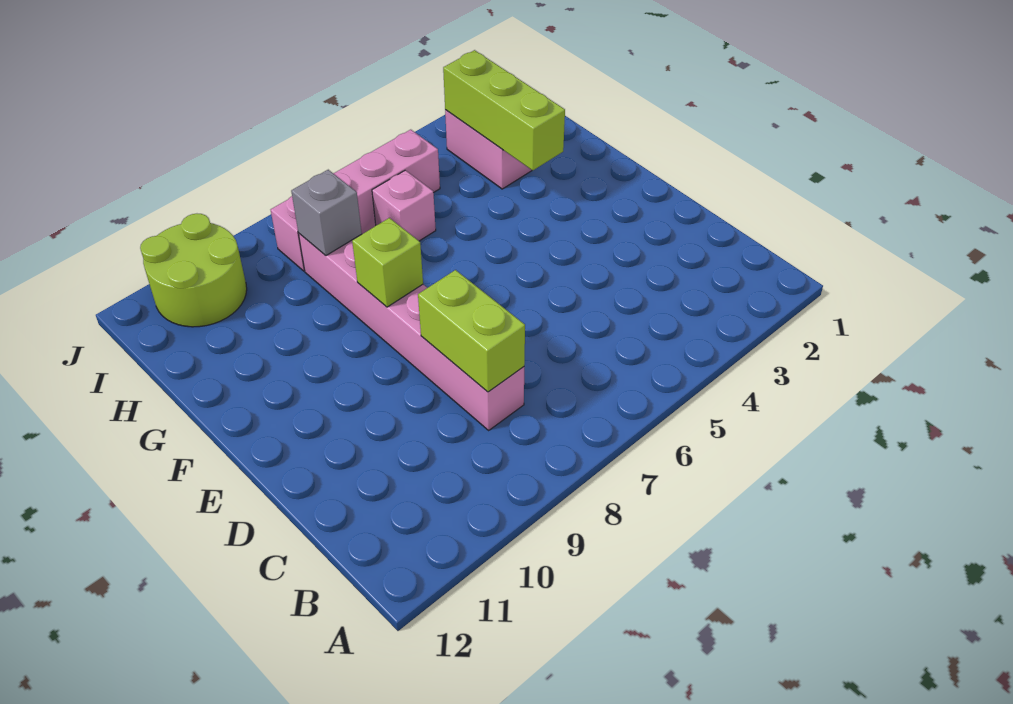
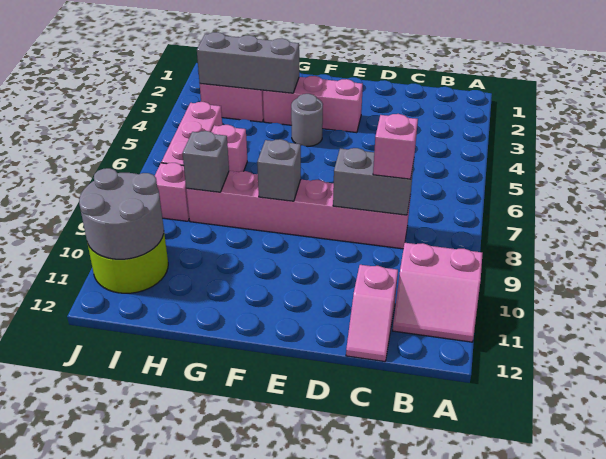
none -> pink 2x2 slope [393,243,483,342]
lime 1x2 brick [418,270,525,392] -> grey 1x2 brick [333,148,414,215]
none -> pink 1x1 brick [373,114,418,179]
none -> pink 1x2 slope [346,265,398,362]
none -> pink 1x3 brick [263,76,363,133]
none -> grey 1x1 round brick [291,94,323,146]
lime 1x1 brick [352,218,423,307] -> grey 1x1 brick [257,139,301,201]
lime 1x3 brick [443,50,565,170] -> grey 1x3 brick [197,32,299,93]
none -> grey 2x2 round brick [79,168,164,259]

